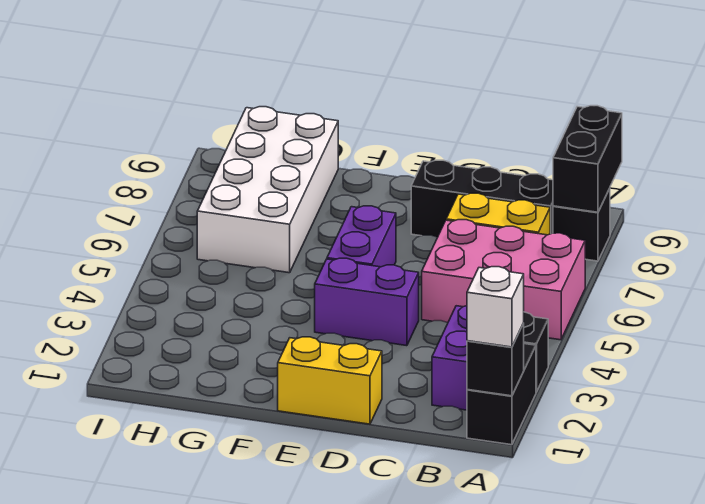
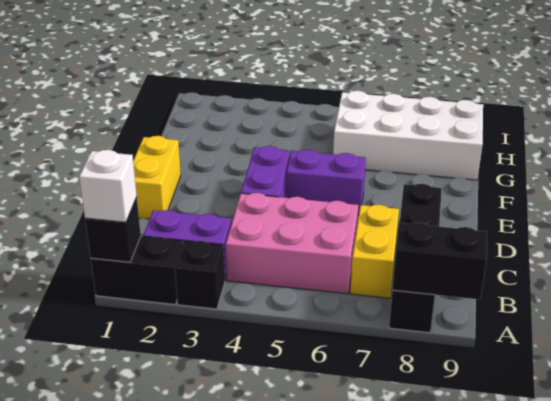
pink 2x3 brick [422,220,585,340] -> pink 2x3 brick turned to [226,193,358,294]

